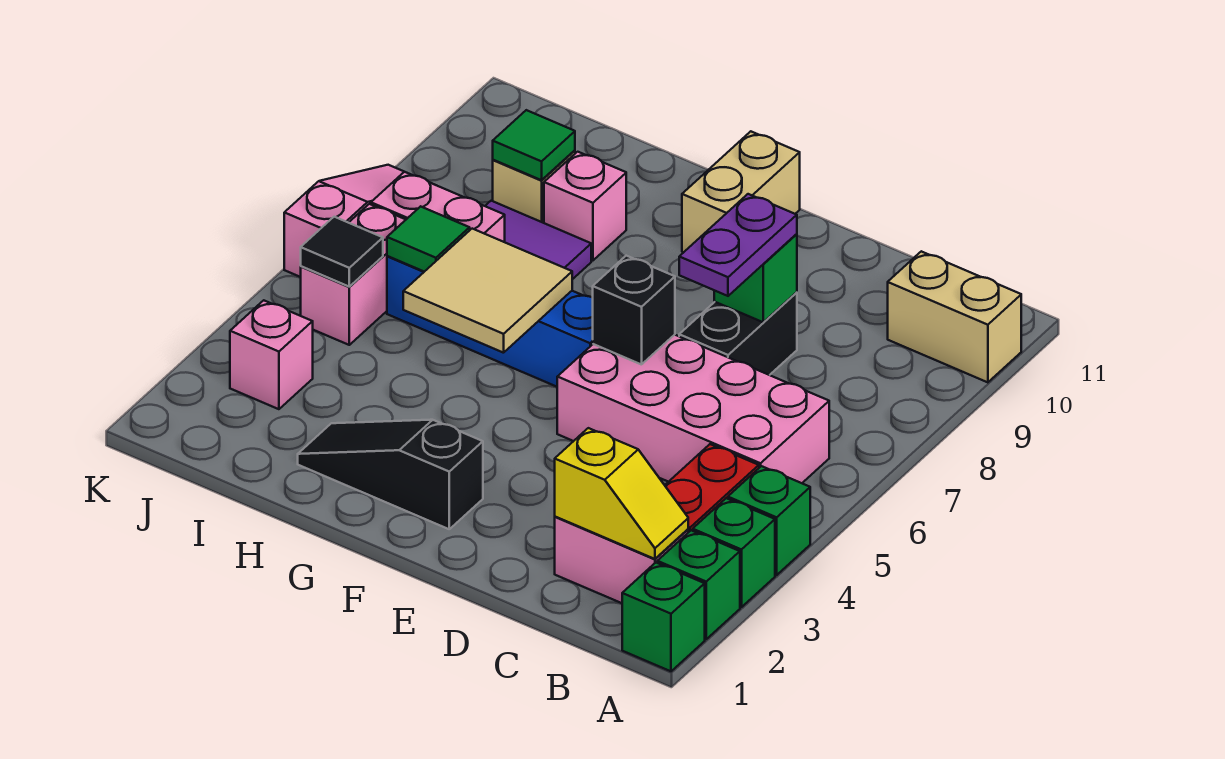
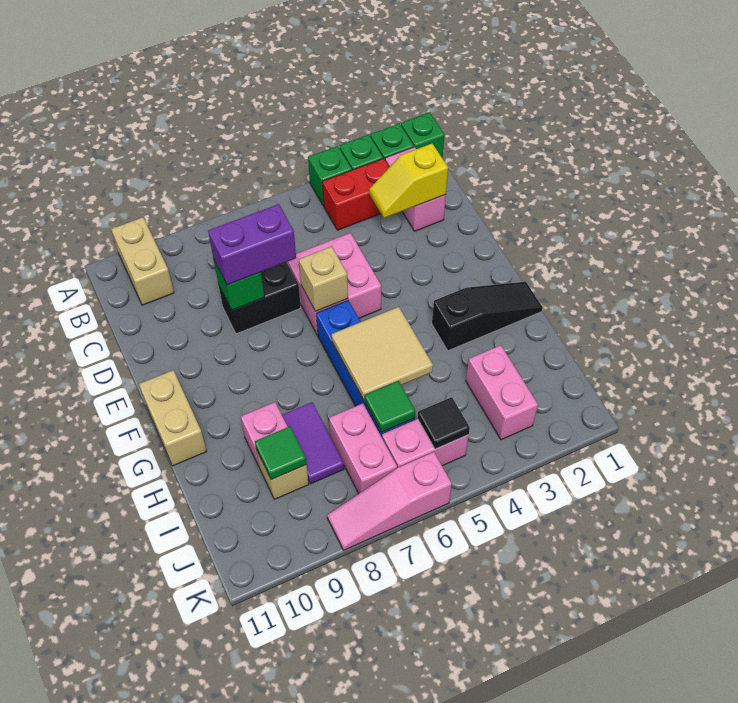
yellow 1x2 slope [555,428,688,559] -> yellow 1x2 slope turned to [369,144,448,218]
pink 2x4 brick [557,335,829,483] -> pink 2x2 brick [287,233,381,335]
purple 1x2 plate [679,194,797,296] -> purple 1x2 brick [208,204,296,285]
black 1x1 brick [593,256,675,365] -> tan 1x1 brick [299,246,348,311]
black 1x3 slope [298,420,483,529] -> black 1x3 slope turned to [432,282,543,351]
tan 1x2 brick [682,131,800,252] -> tan 1x2 brick turned to [139,370,207,466]
pink 1x1 brick [230,300,313,409] -> pink 1x2 brick [466,345,538,440]

